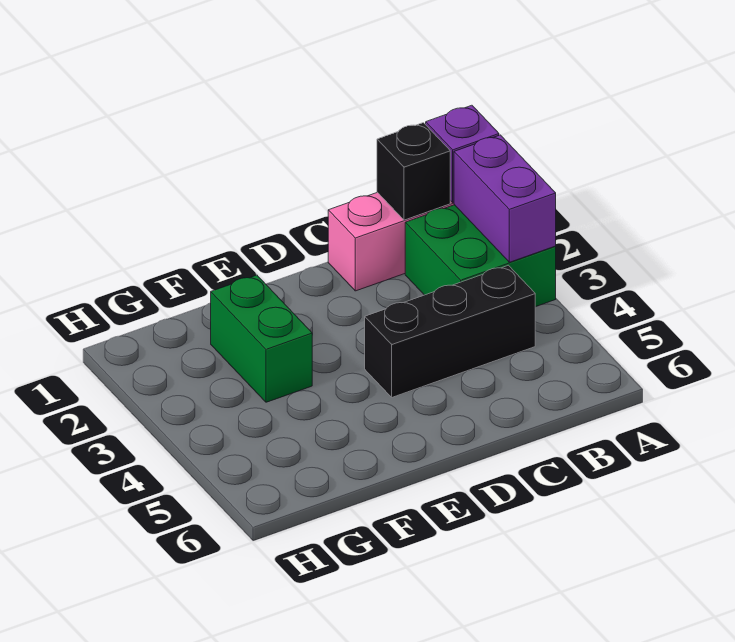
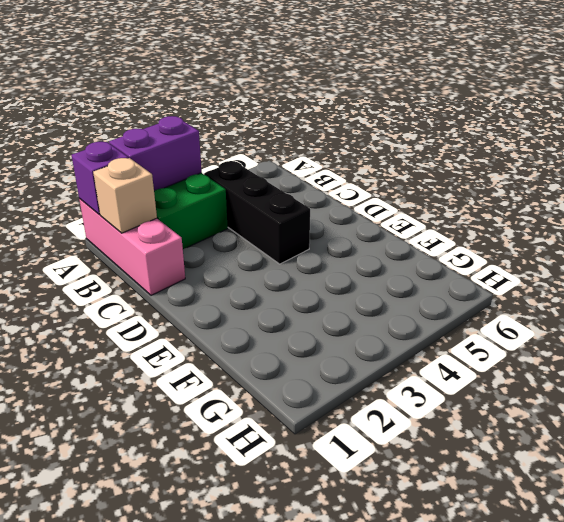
black 1x1 brick [377,123,450,220] -> tan 1x1 brick [93,158,157,233]
green 1x2 brick [211,275,312,402] -> none

